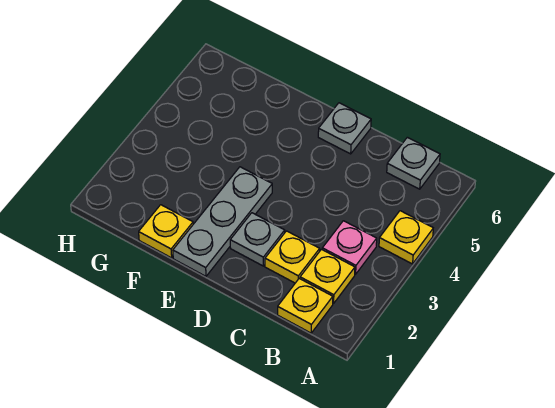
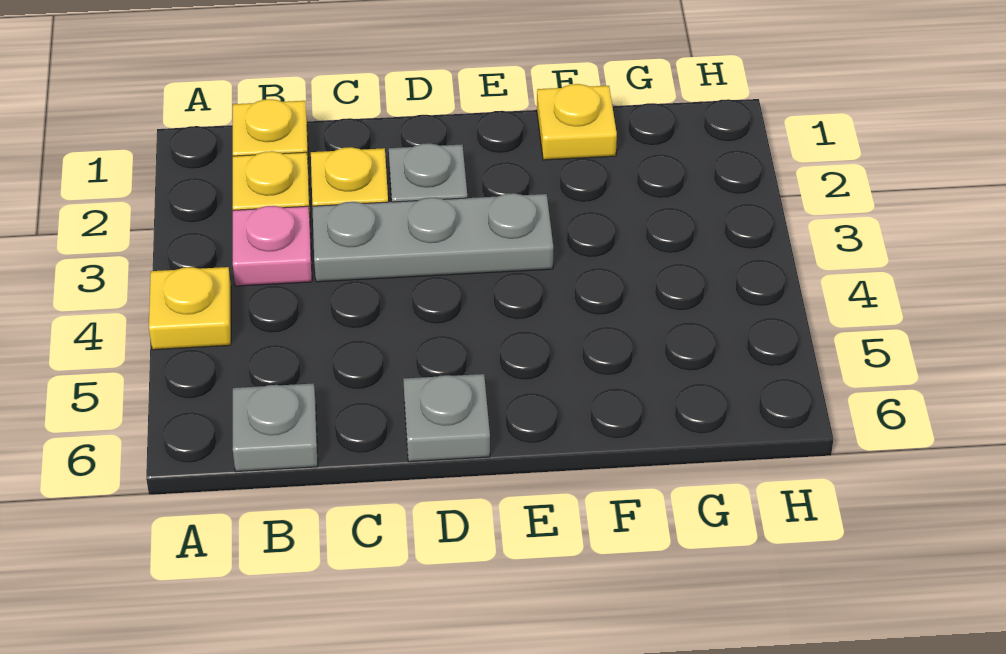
grey 1x3 plate [173,167,272,276] -> grey 1x3 plate turned to [312,193,553,282]

